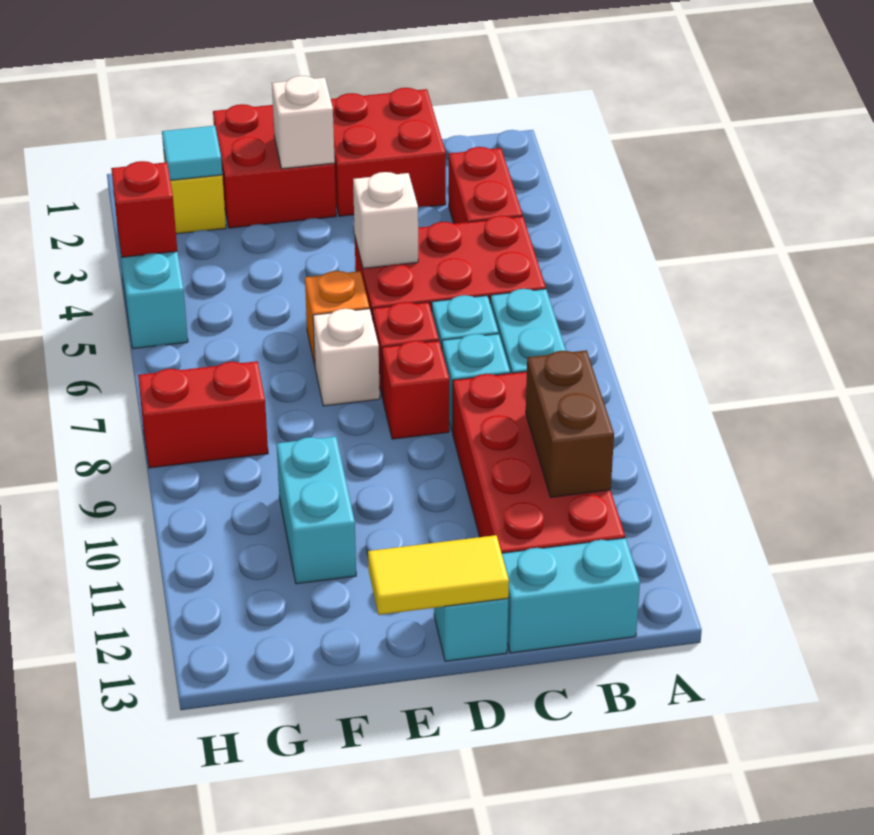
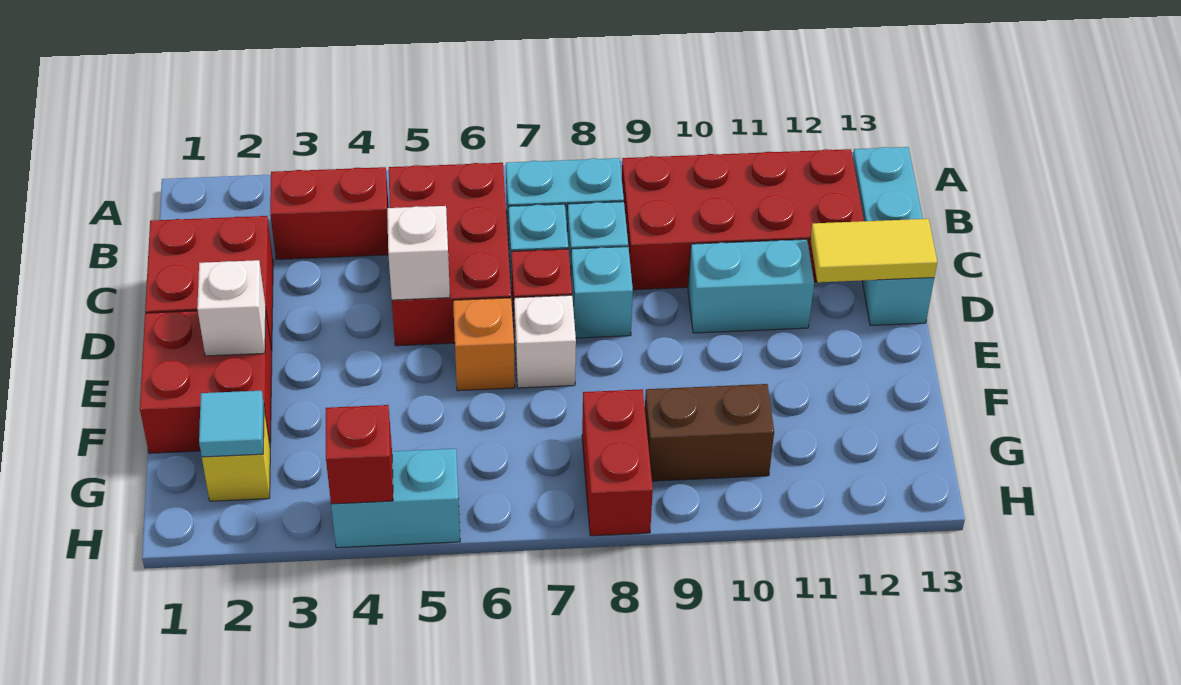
brown 1x2 brick [526,350,614,497] -> brown 1x2 brick moved to [645,384,774,481]
red 1x1 brick [382,341,449,439] -> cyan 1x1 brick [571,247,633,338]
yellow 1x2 tile [368,535,509,615] -> yellow 1x2 tile turned to [810,219,937,282]
cyan 1x2 brick [277,436,356,584] -> cyan 1x2 brick moved to [688,239,814,333]

